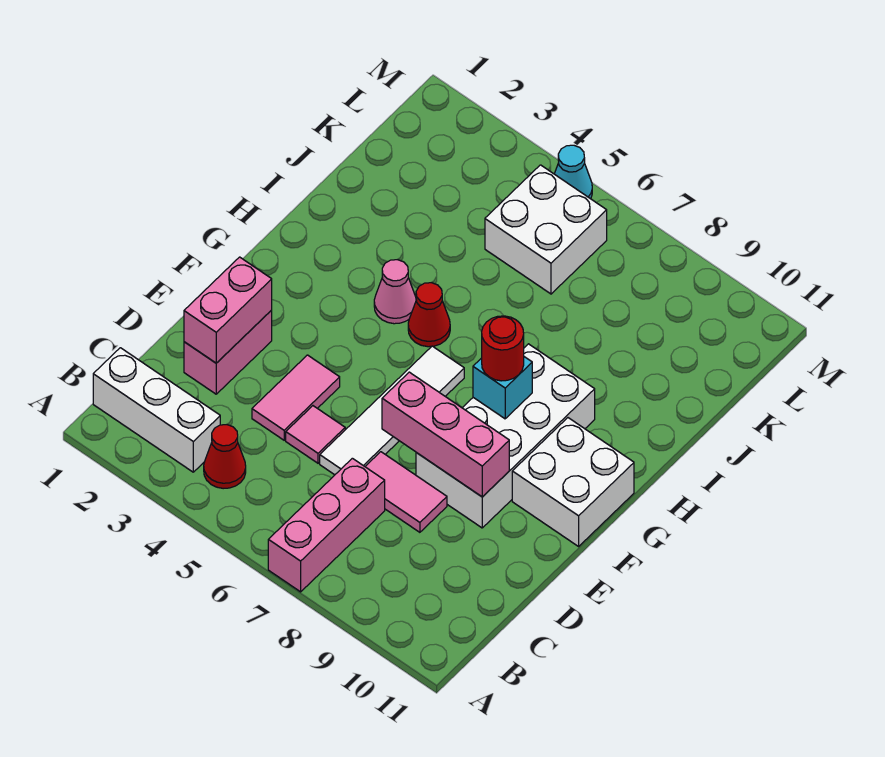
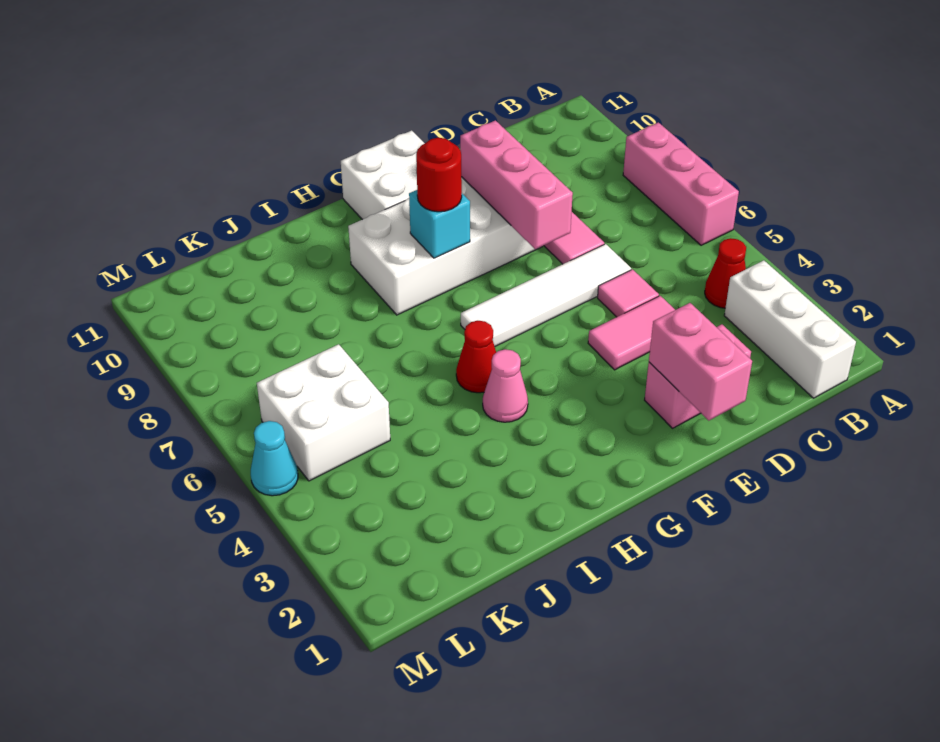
pink 1x3 brick [268,458,385,592] -> pink 1x3 brick turned to [623,122,739,245]
pink 1x2 brick [184,257,272,363] -> pink 1x2 brick turned to [649,303,752,421]

